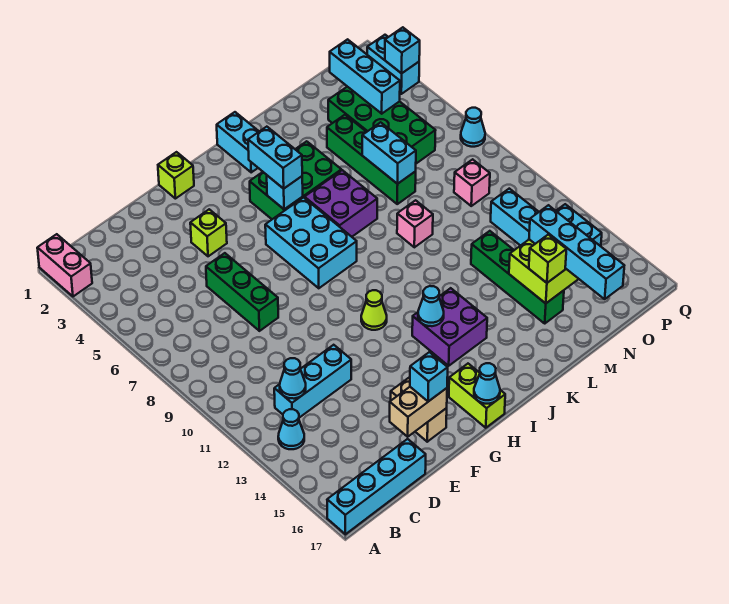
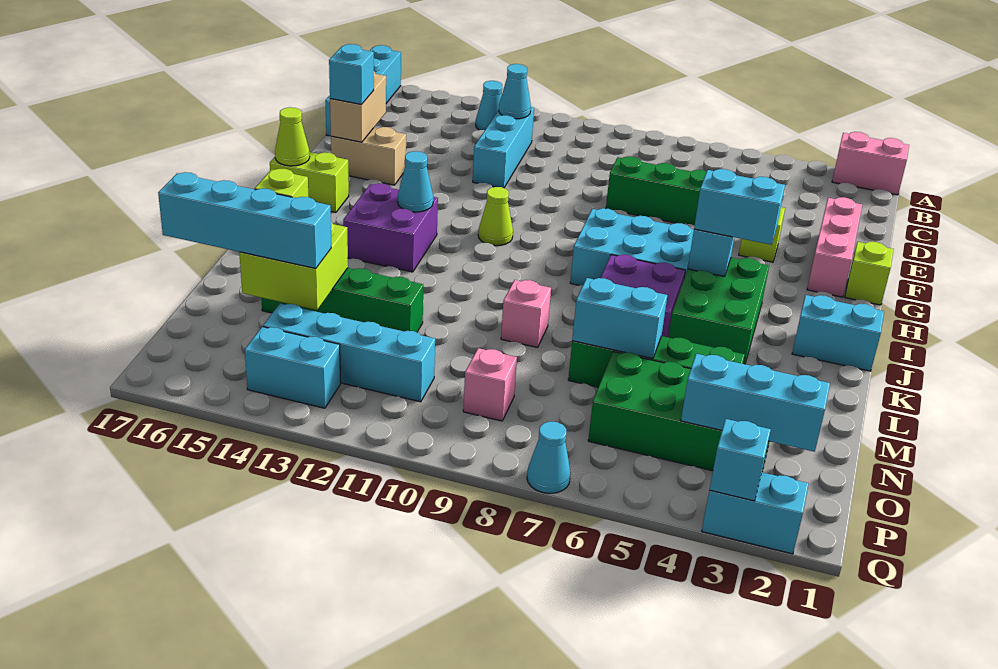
none -> pink 1x3 brick [807,197,862,297]
cyan 1x1 cone [474,363,500,404] -> lime 1x1 cone [275,107,310,166]

